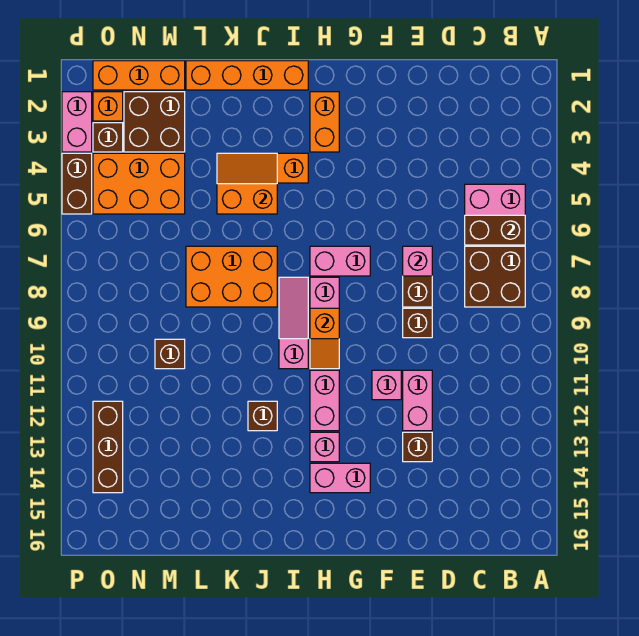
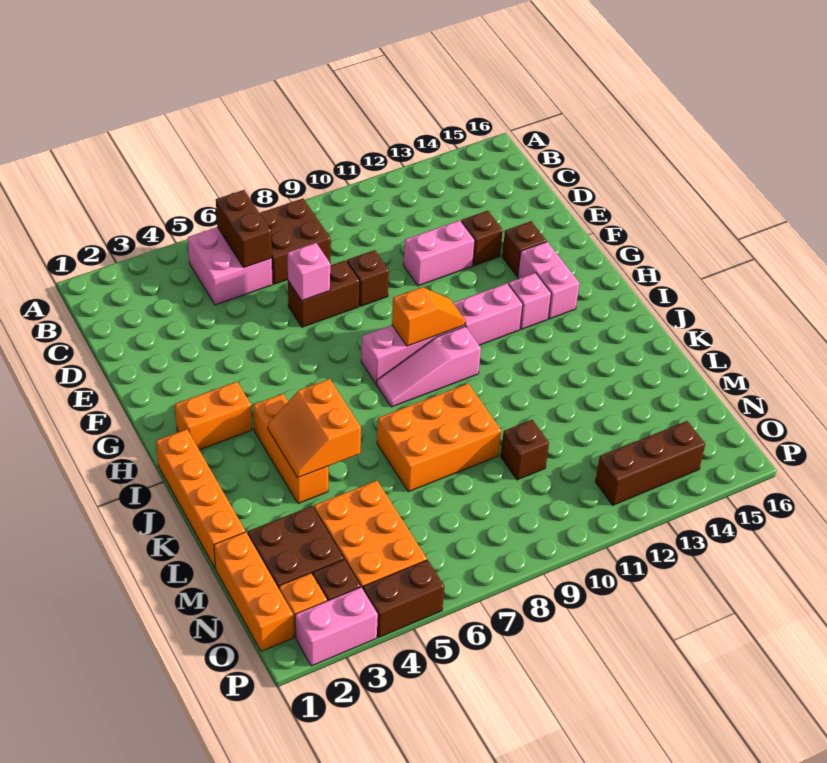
pink 1x1 brick [372,370,401,400] -> none
pink 1x2 brick [310,246,370,276] -> none
orange 2x3 brick [186,246,277,307] -> orange 2x3 brick turned to [377,384,501,492]
brown 1x1 brick [248,401,277,431] -> brown 1x1 brick moved to [502,221,546,276]

